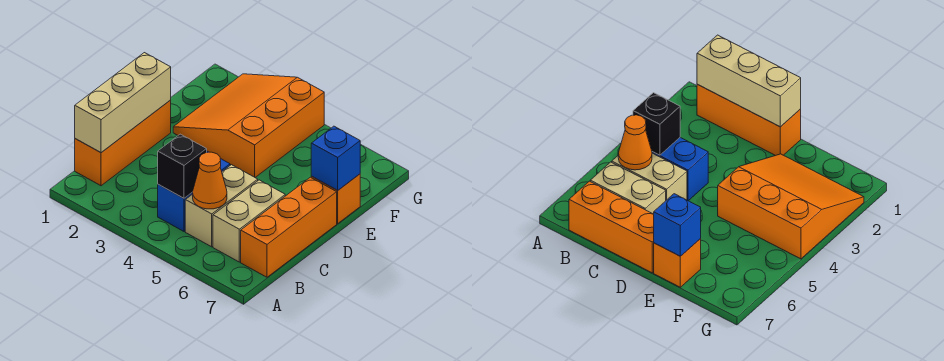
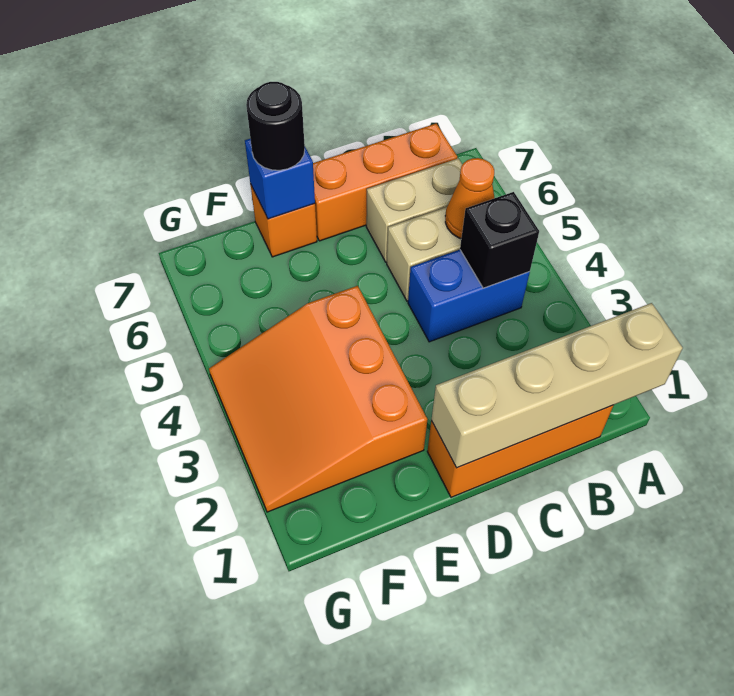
tan 1x3 brick [75,53,171,153] -> tan 1x4 brick [431,303,683,468]
orange 3x3 slope [173,74,324,177] -> orange 3x3 slope turned to [209,286,427,512]
none -> black 1x1 round brick [246,82,305,170]

